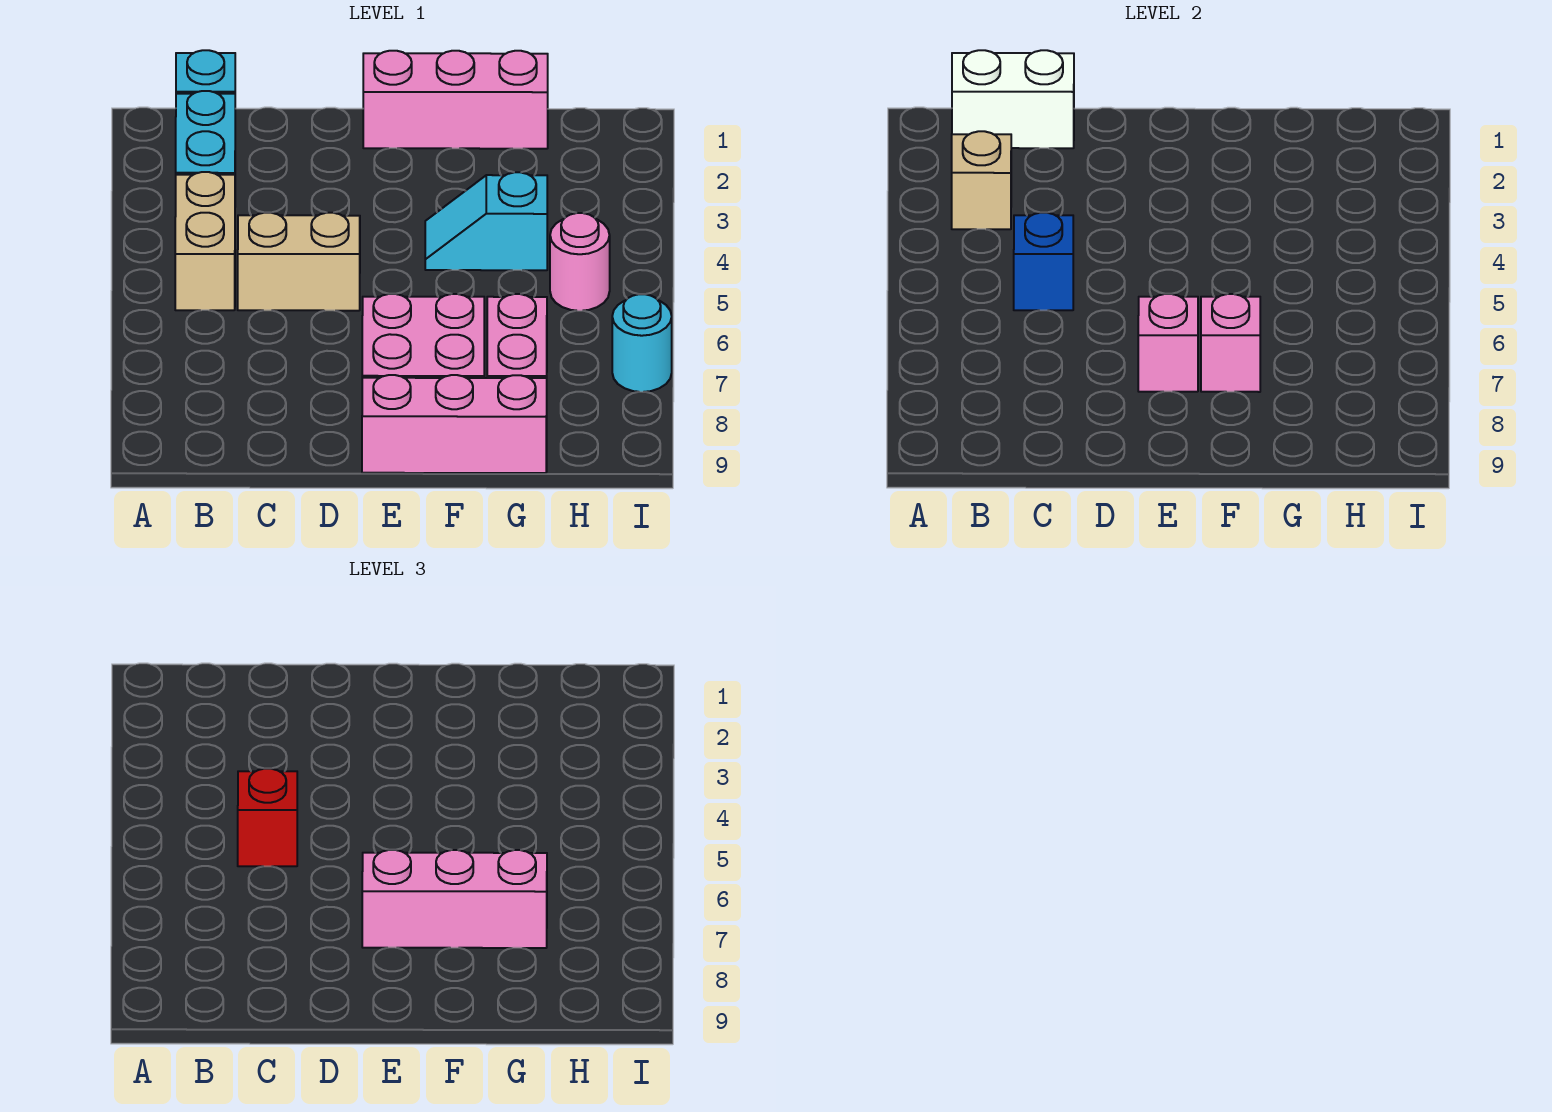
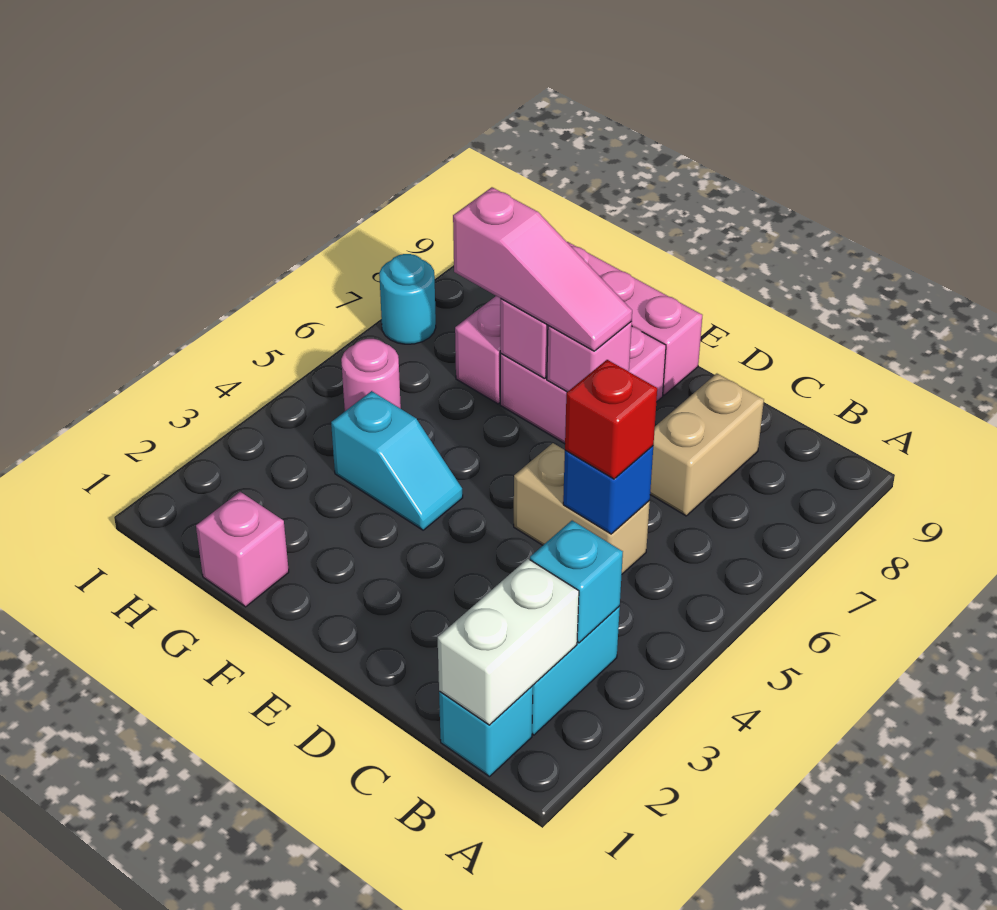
white 1x2 brick [952,50,1074,148] -> white 1x2 brick turned to [438,559,579,725]
tan 1x1 brick [952,131,1011,229] -> cyan 1x1 brick [530,521,623,643]
tan 1x2 brick [175,172,235,310] -> tan 1x2 brick moved to [650,374,764,516]
pink 1x3 brick [363,51,548,149] -> pink 1x1 brick [196,492,289,607]
pink 1x3 brick [362,850,547,948] -> pink 1x3 slope [453,187,632,351]

